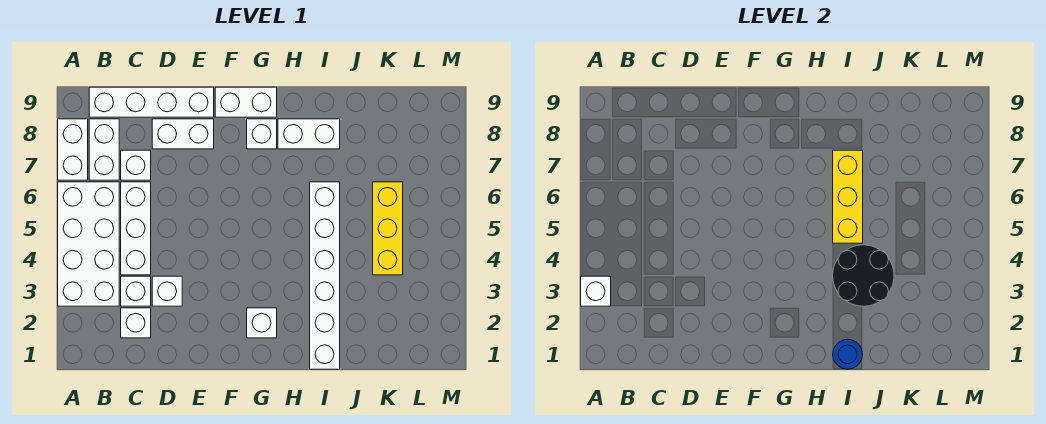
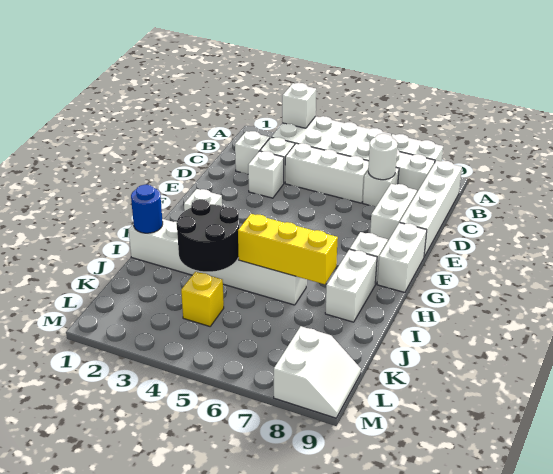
none -> white 1x1 round brick [368,134,398,180]
yellow 1x3 brick [373,182,403,275] -> yellow 1x1 brick [181,272,224,326]
none -> white 2x2 slope [274,326,361,418]

